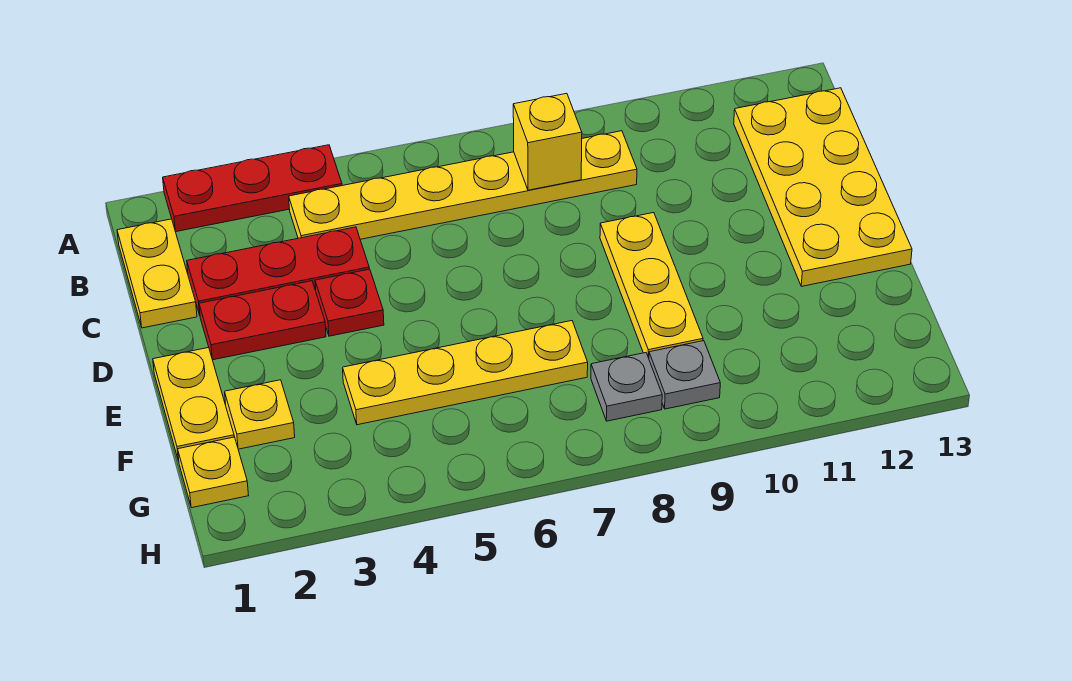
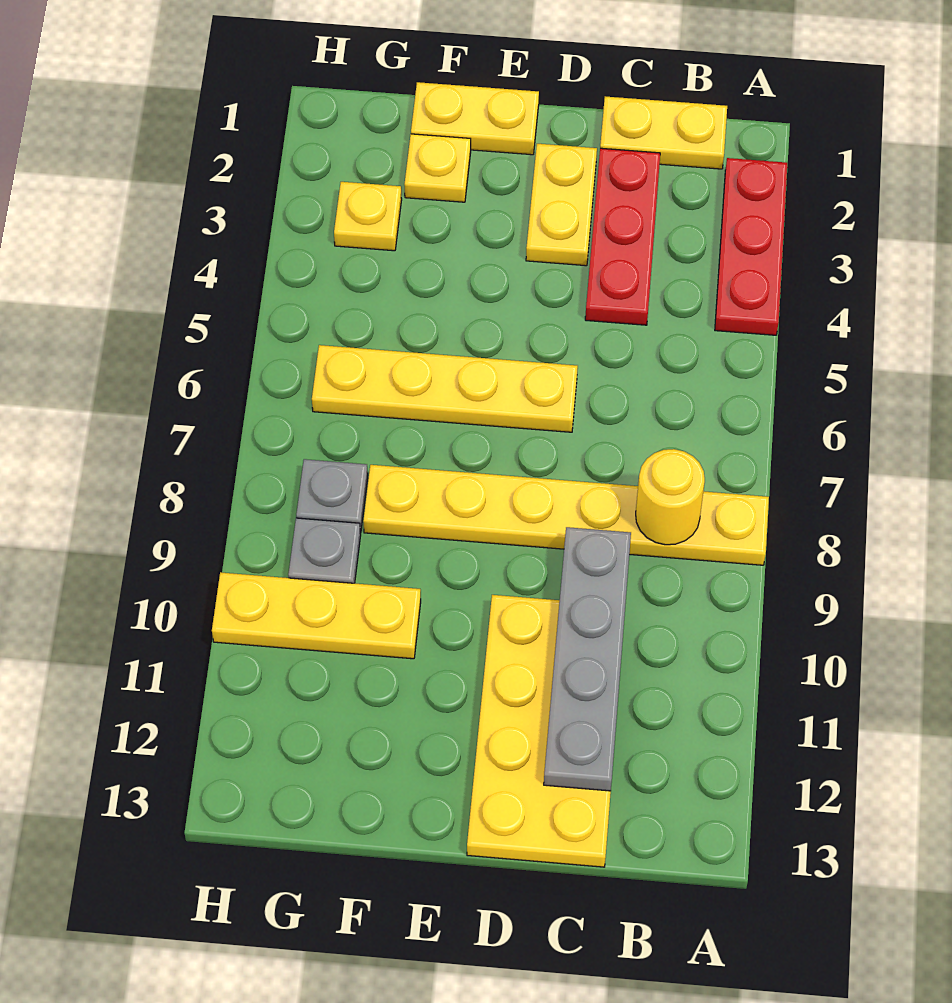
yellow 1x6 plate [289,131,637,239] -> yellow 1x6 plate turned to [363,465,769,565]
yellow 1x1 brick [513,93,582,190] -> yellow 1x1 round brick [636,449,705,545]
yellow 2x4 plate [734,88,912,286] -> yellow 2x4 plate turned to [467,595,611,867]
none -> grey 1x4 plate [544,527,631,791]
red 1x2 plate [199,281,326,360] -> yellow 1x2 plate [526,144,597,266]
red 1x1 plate [315,269,384,336] -> none
yellow 1x3 plate [600,213,703,358] -> yellow 1x3 plate moved to [212,572,421,659]
yellow 1x4 plate [343,321,588,425] -> yellow 1x4 plate turned to [312,345,578,432]
yellow 1x1 plate [178,437,249,508] -> yellow 1x1 plate moved to [334,182,402,251]

